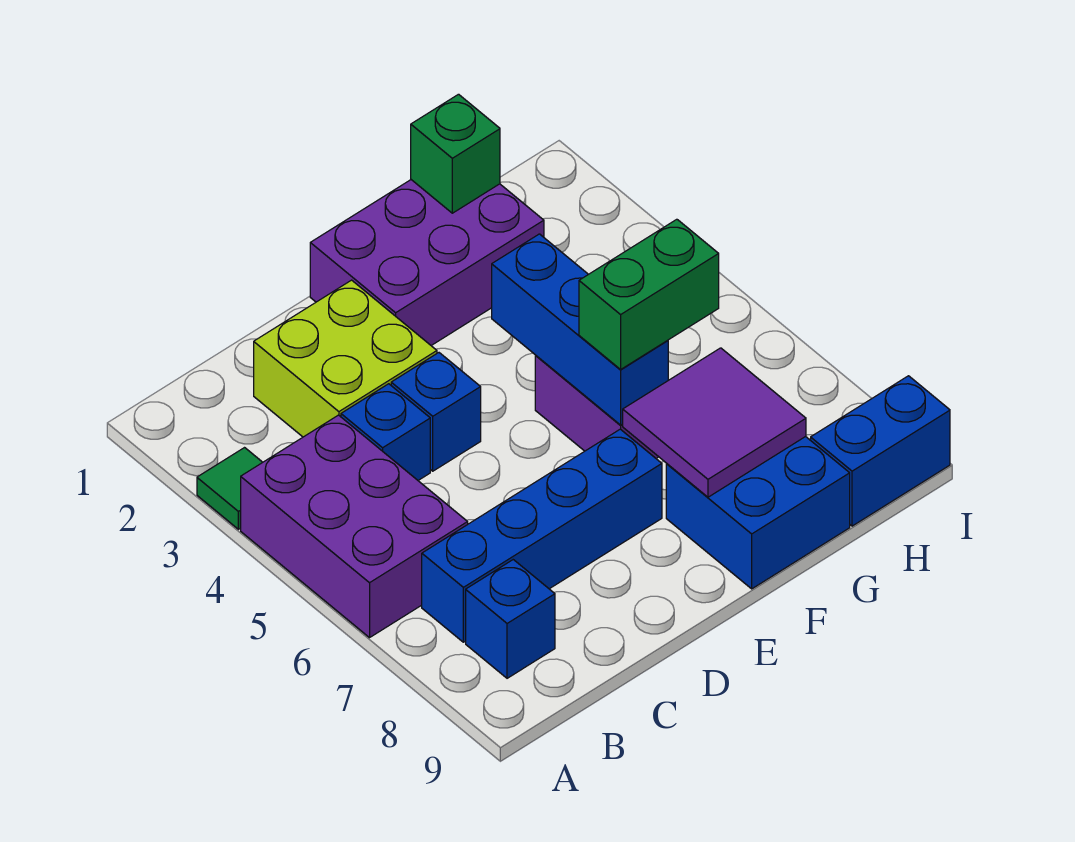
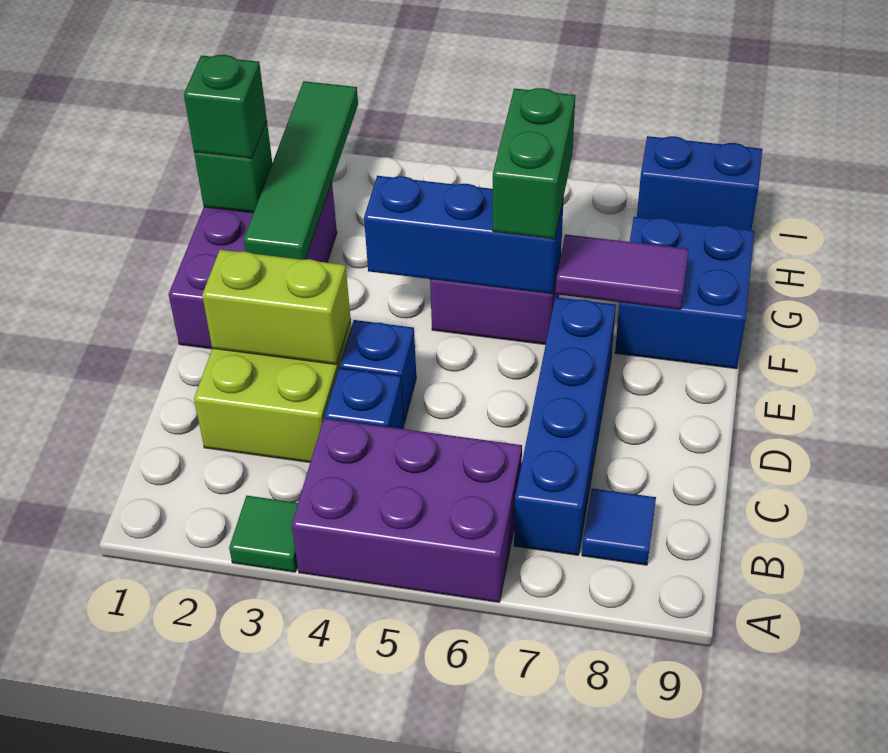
blue 1x1 brick [466,560,555,678] -> blue 1x1 tile [582,488,656,565]
none -> lime 1x2 brick [202,250,351,365]
none -> green 1x4 tile [244,81,358,260]
purple 2x2 tile [623,348,806,497] -> purple 1x2 tile [556,234,689,309]
none -> green 1x1 brick [184,55,267,159]
blue 1x2 brick [811,376,950,526] -> blue 1x2 brick turned to [637,136,762,230]

